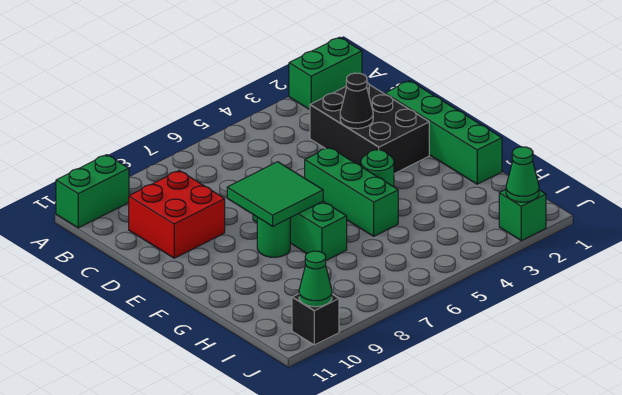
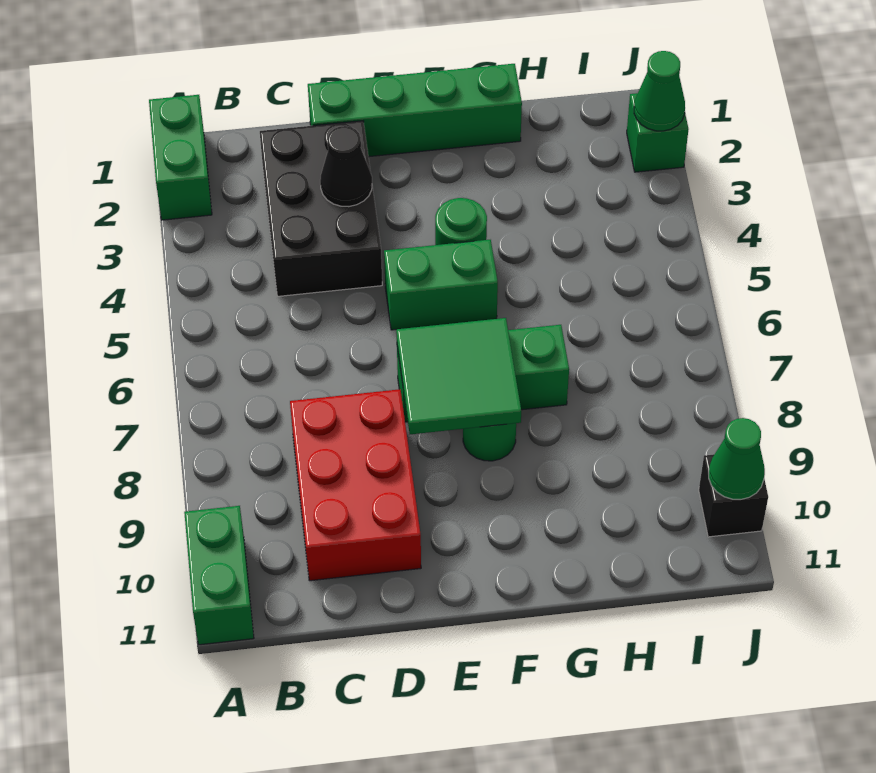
black 2x3 brick [310,83,429,174] -> black 2x3 brick turned to [260,121,382,296]
red 2x2 brick [129,171,225,258] -> red 2x3 brick [290,389,421,581]
green 1x3 brick [305,147,398,236] -> green 1x2 brick [384,240,498,330]

